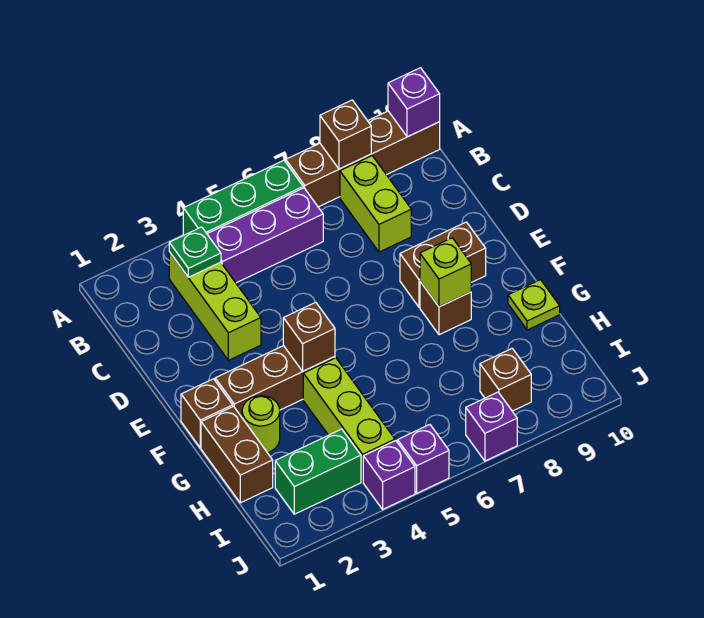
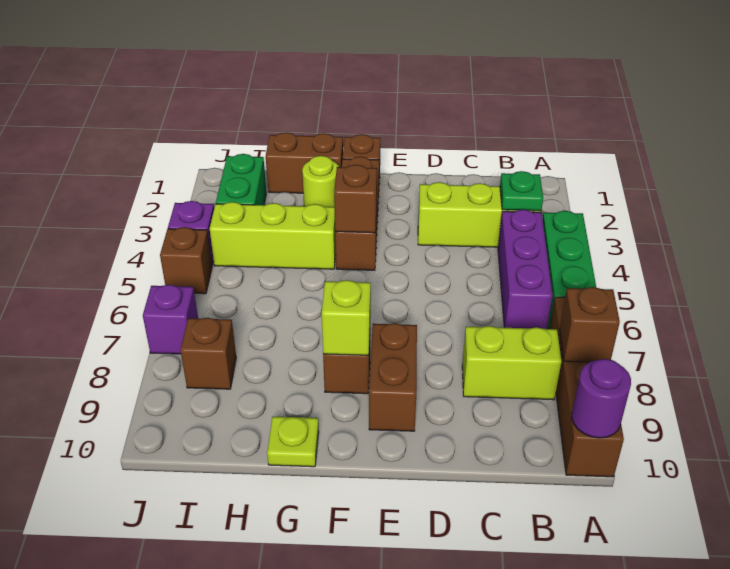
purple 1x1 brick [388,68,440,137] -> purple 1x1 round brick [572,359,631,438]
purple 1x1 brick [398,425,449,493] -> brown 1x1 brick [160,227,212,294]

